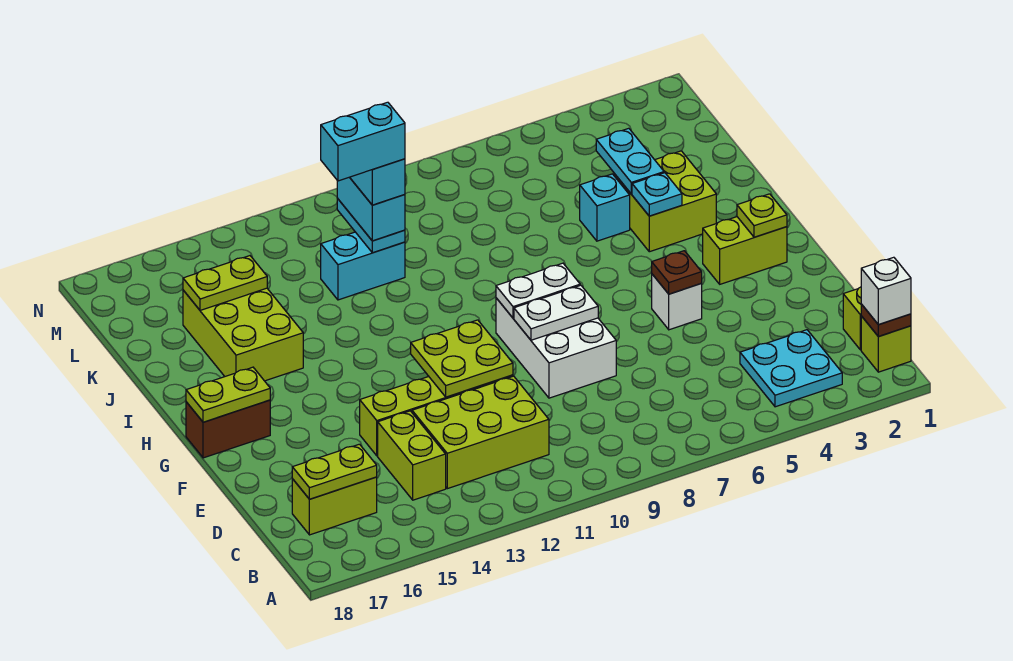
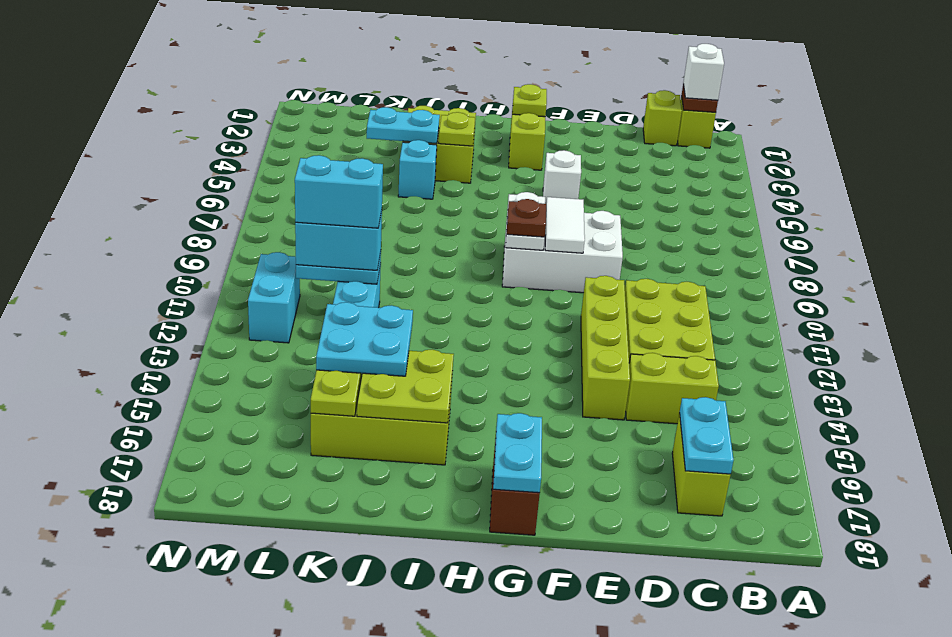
cyan 2x2 plate [740,330,842,407] -> cyan 2x2 plate moved to [316,302,413,376]
lime 1x2 plate [292,444,377,499] -> cyan 1x2 plate [680,397,734,474]
lime 2x2 plate [411,320,513,397] -> lime 2x2 plate moved to [357,350,454,423]
brown 1x1 plate [652,251,702,294] -> brown 1x1 plate moved to [507,199,546,237]
white 1x2 plate [514,285,598,340] -> white 1x2 tile [545,197,585,253]
lime 1x2 plate [186,367,270,422] -> cyan 1x2 plate [493,413,542,493]
cyan 1x1 plate [632,173,682,216] -> lime 1x1 plate [439,112,475,146]
cyan 1x2 brick [321,102,405,181] -> cyan 1x2 brick moved to [248,252,300,343]

